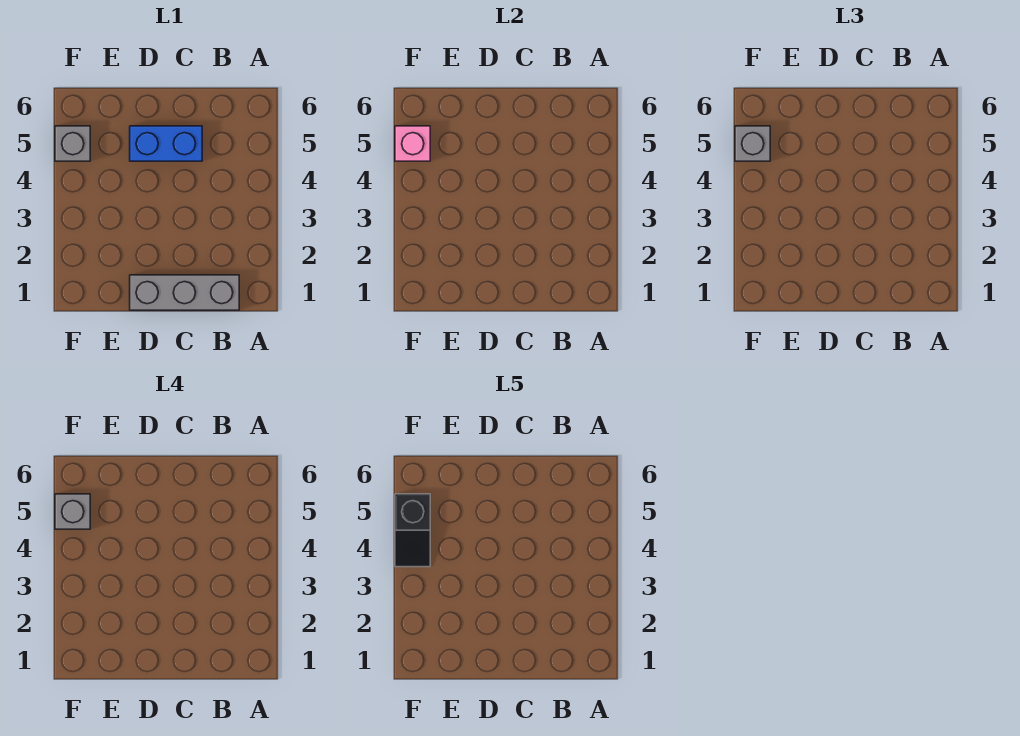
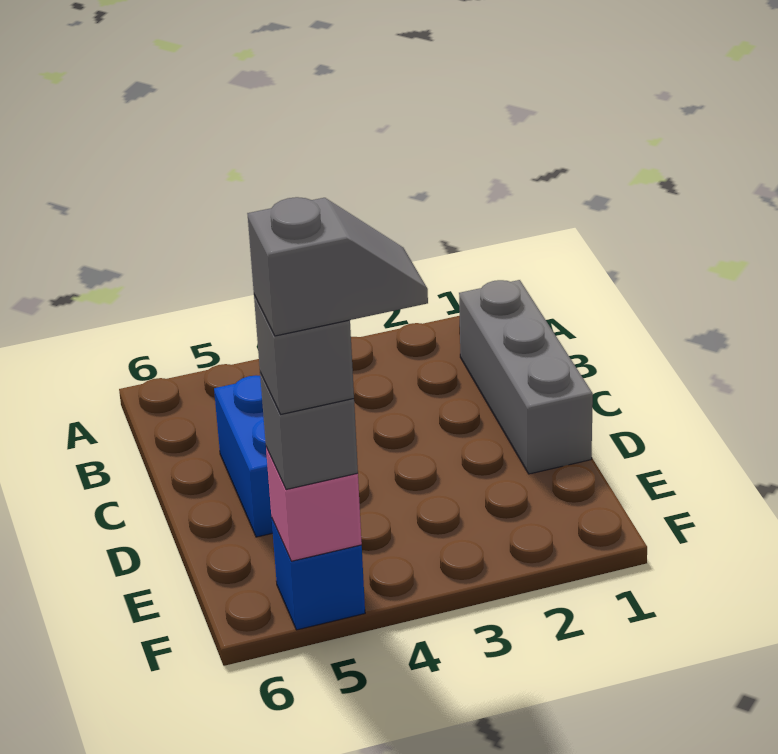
black 1x2 slope [395,494,430,567] -> grey 1x2 slope [247,197,428,336]
grey 1x1 brick [55,126,90,161] -> blue 1x1 brick [272,519,365,630]

